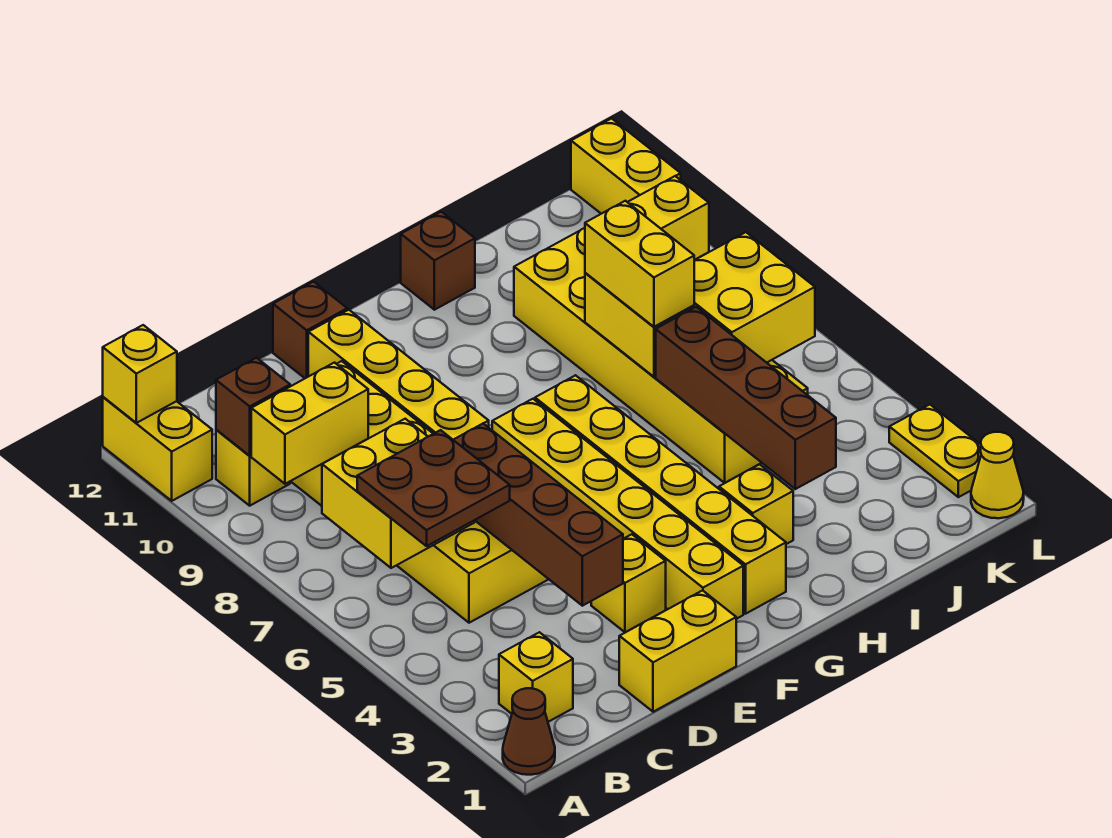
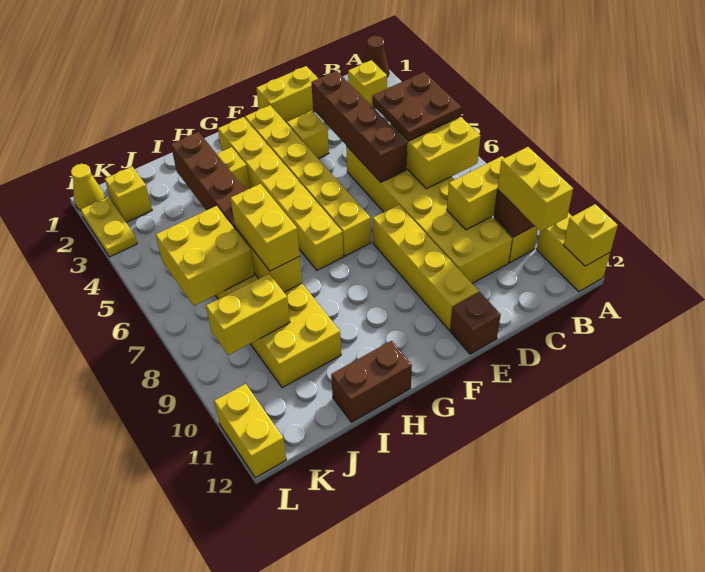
none -> yellow 1x2 brick [498,147,573,231]
brown 1x1 brick [401,212,475,310] -> brown 1x2 brick [331,341,412,422]
none -> yellow 1x1 brick [105,167,152,222]

